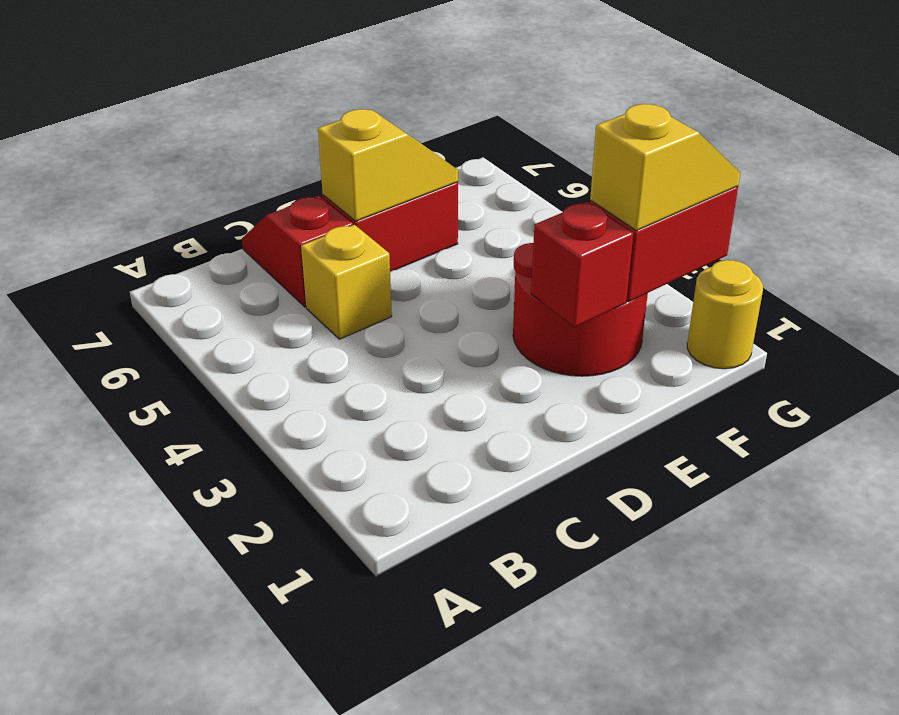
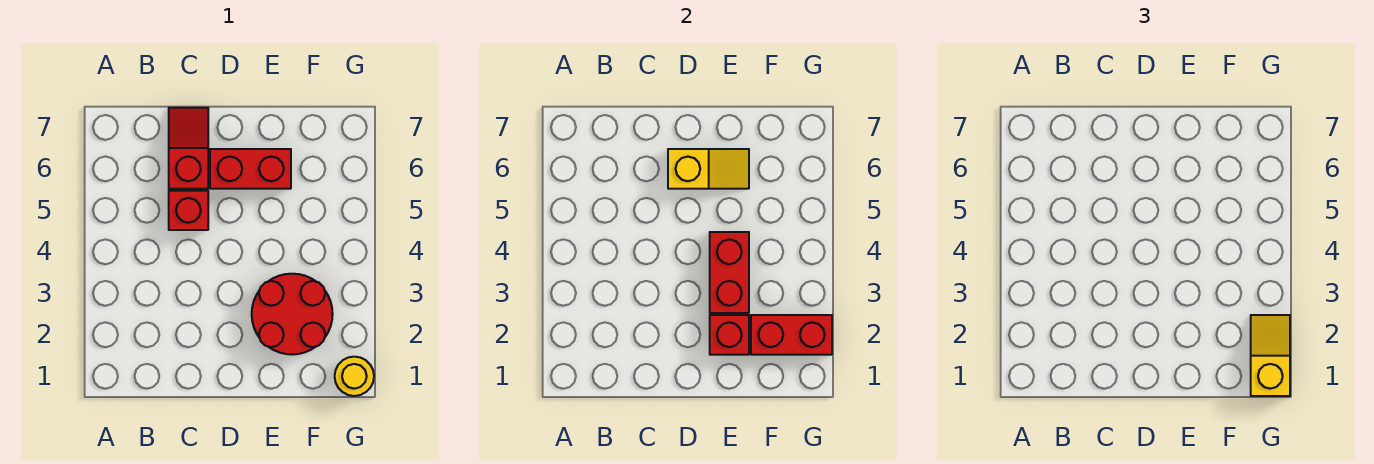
yellow 1x1 brick [301,225,392,339] -> red 1x1 brick [169,191,208,230]
none -> red 1x2 brick [710,232,749,313]
yellow 1x2 slope [590,104,740,231] -> yellow 1x2 slope turned to [1251,315,1290,396]

